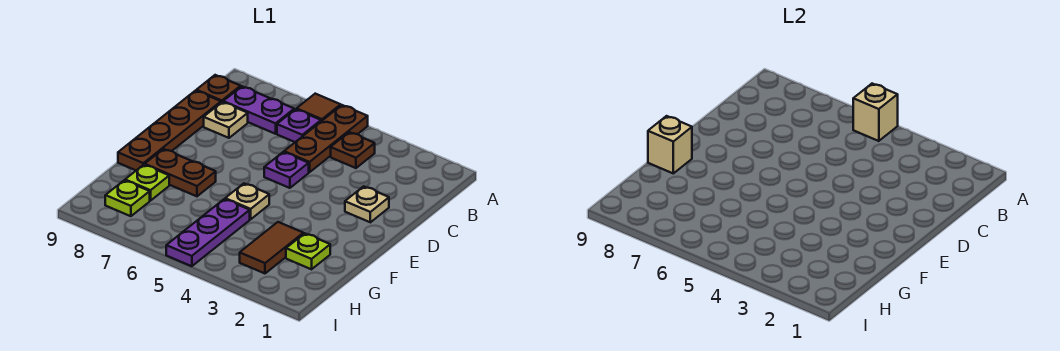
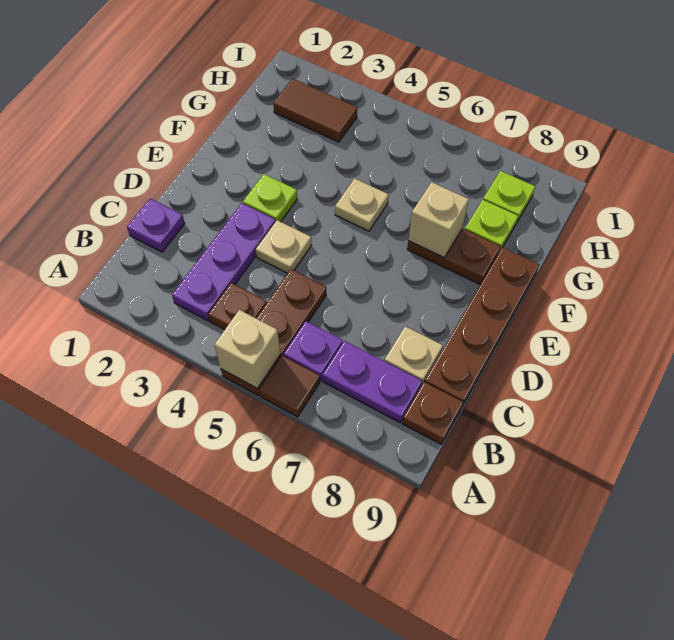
tan 1x1 plate [345,186,389,222] -> tan 1x1 plate moved to [256,220,312,273]
purple 1x1 plate [264,152,309,188] -> purple 1x1 plate moved to [127,199,185,252]
tan 1x1 brick [648,116,692,173] -> tan 1x1 brick moved to [408,182,469,258]
lime 1x1 plate [286,233,330,269] -> lime 1x1 plate moved to [243,174,297,222]
brown 1x2 tile [240,222,303,273] -> brown 1x2 tile turned to [273,79,357,142]
purple 1x3 plate [166,199,250,266] -> purple 1x3 plate moved to [172,203,275,321]

